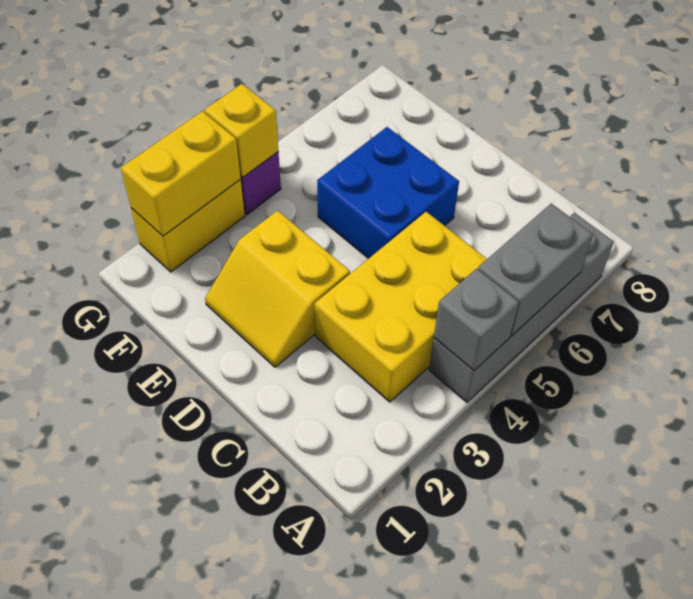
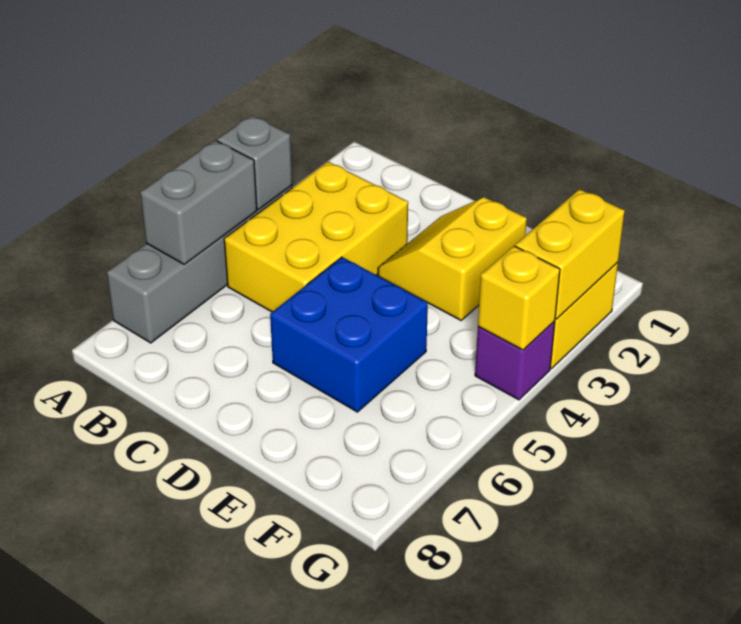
yellow 2x2 slope [205,211,350,367] -> yellow 2x2 slope turned to [378,197,527,320]

